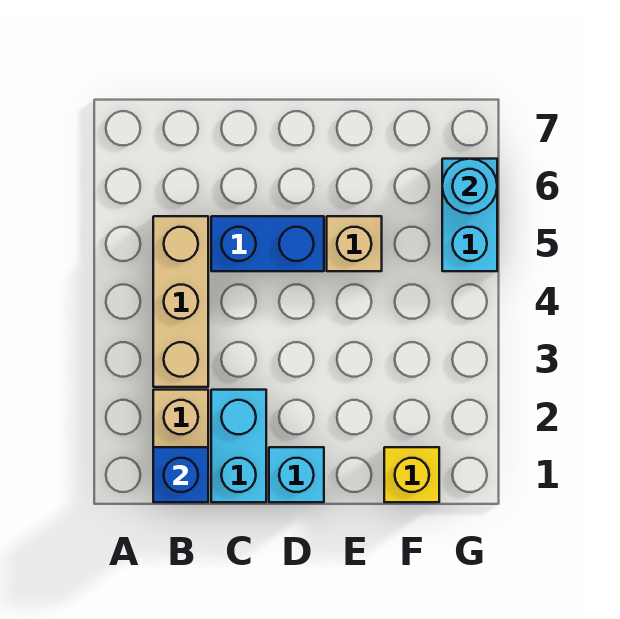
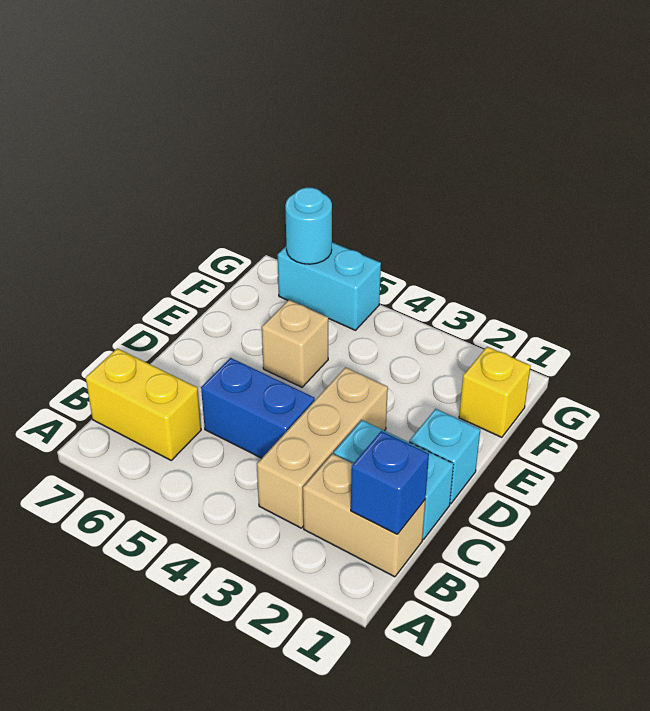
tan 1x3 brick [153,216,208,387] -> tan 1x3 brick turned to [257,367,388,528]
none -> yellow 1x2 brick [86,348,201,460]
blue 1x2 brick [211,216,324,271] -> blue 1x2 brick turned to [201,358,315,458]

